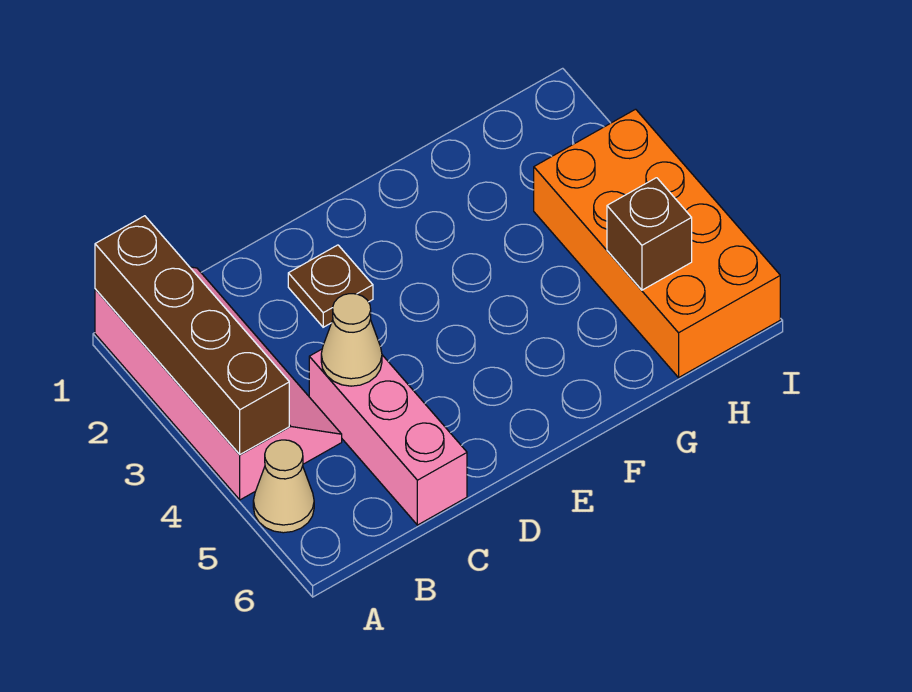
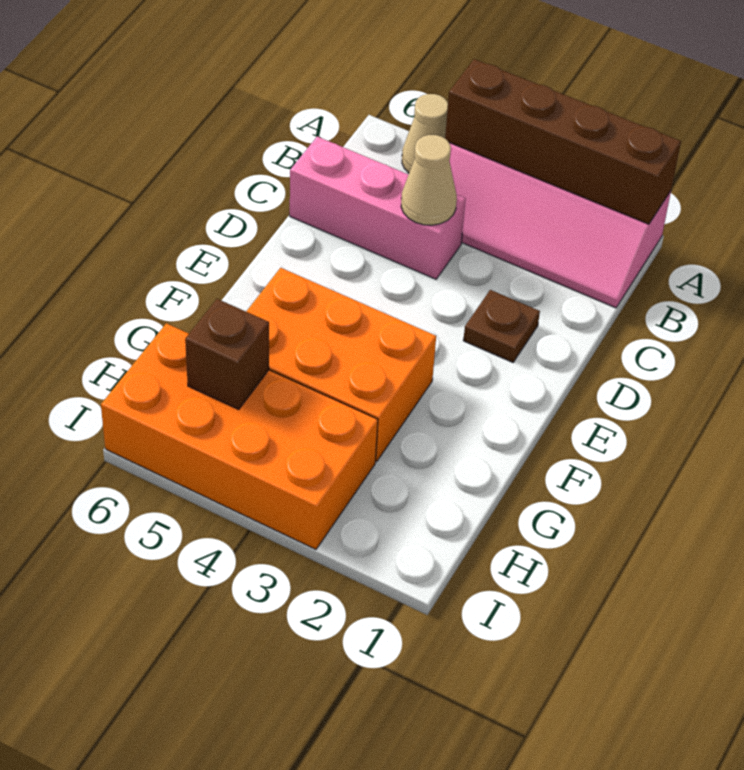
none -> orange 2x3 brick [246,268,436,462]

